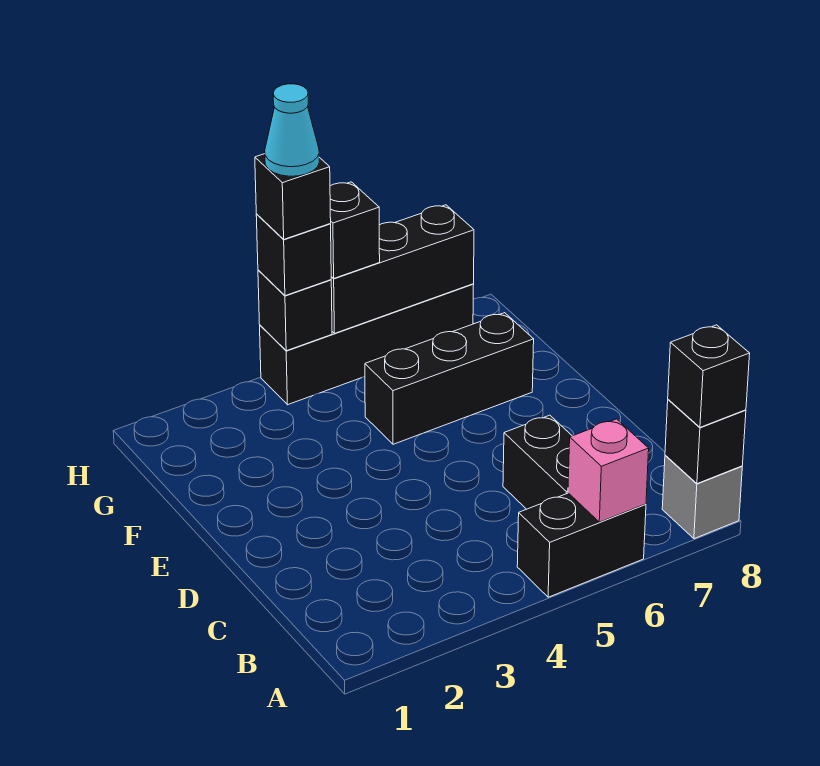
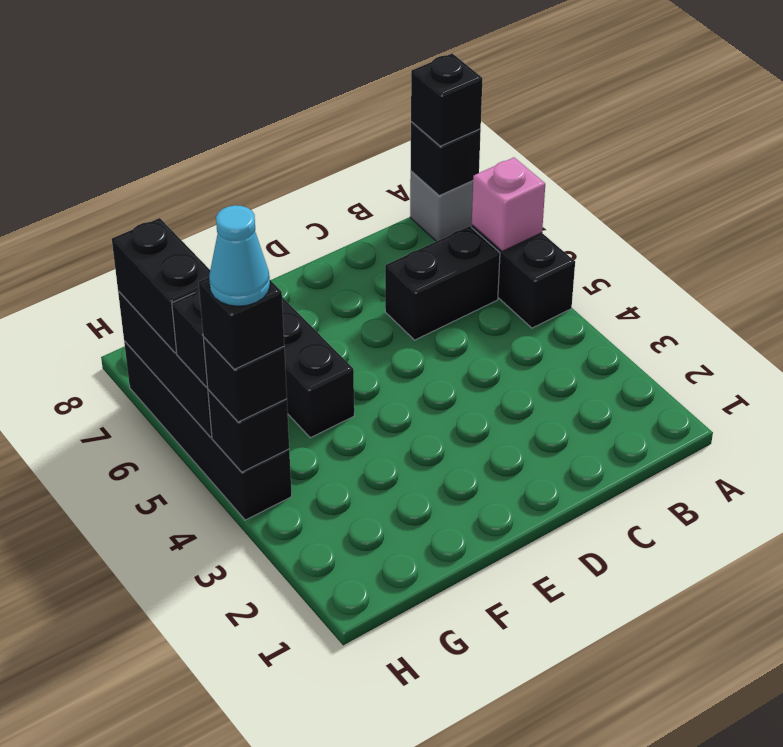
none -> black 1x2 brick [112,218,210,353]

